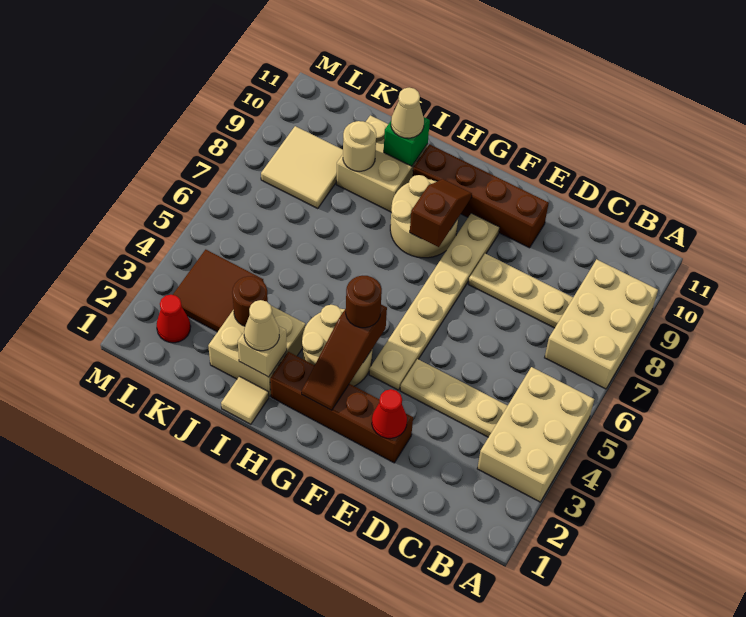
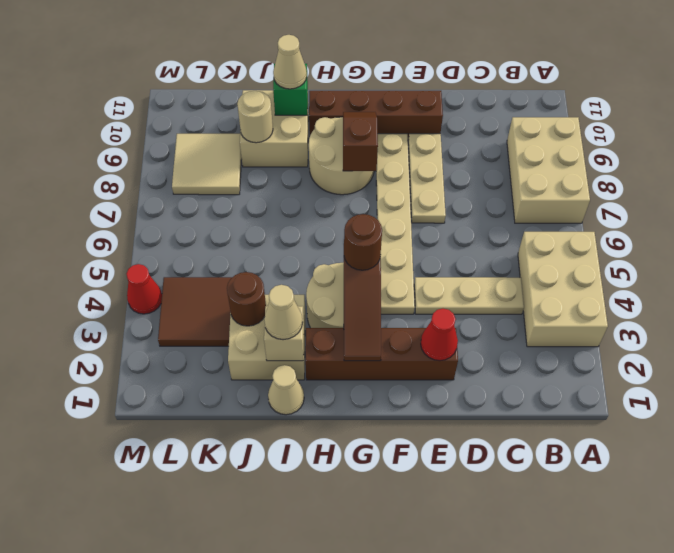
tan 1x3 plate [468,254,573,328] -> tan 1x3 plate turned to [408,134,446,223]
tan 1x1 tile [221,376,269,424] -> tan 1x1 cone [268,365,304,415]
red 1x1 cone [157,295,191,343] -> red 1x1 cone moved to [126,264,162,314]

